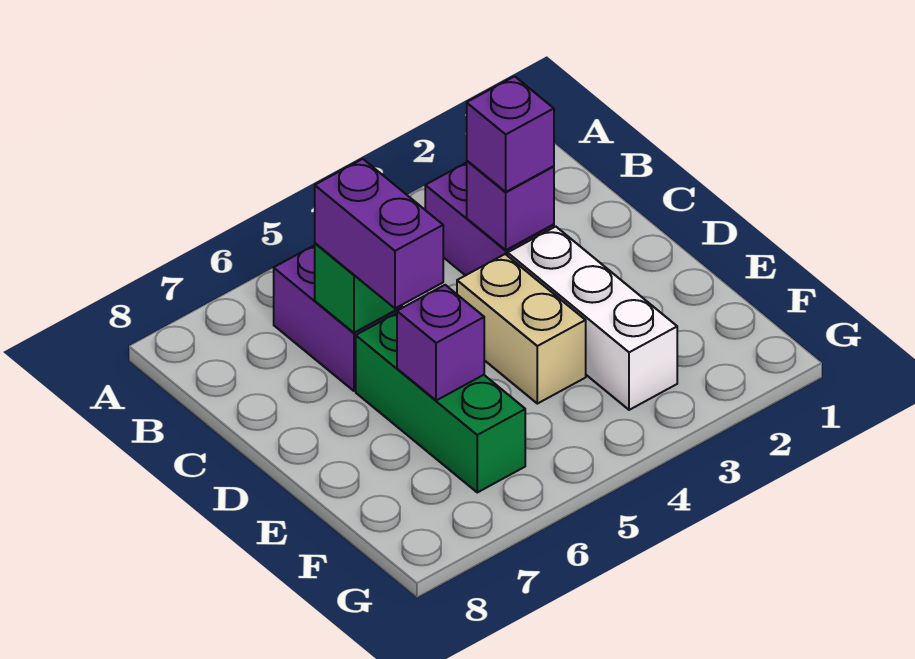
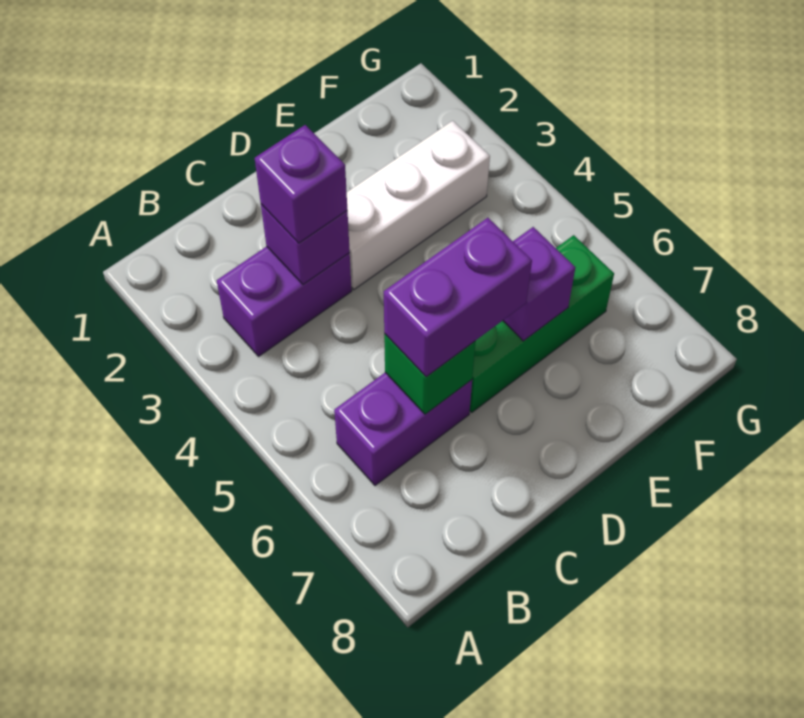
tan 1x2 brick [457,254,586,404] -> none

